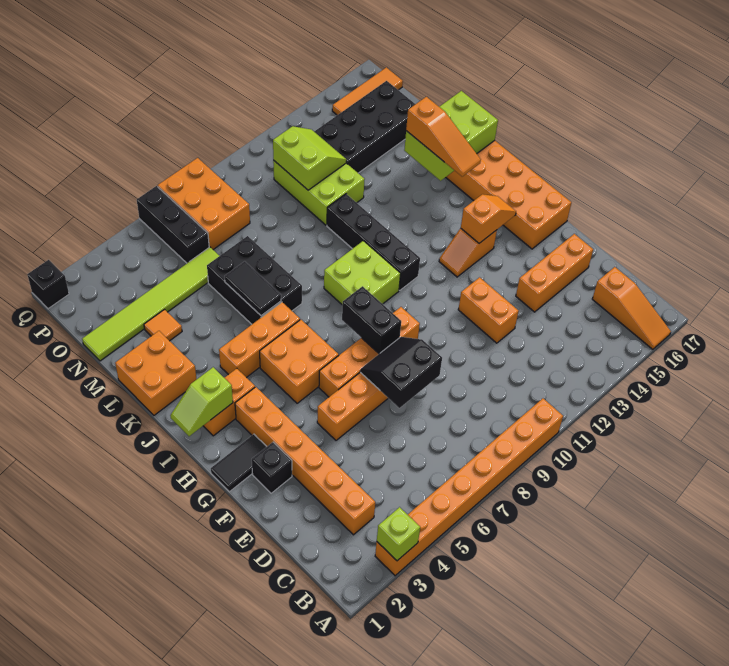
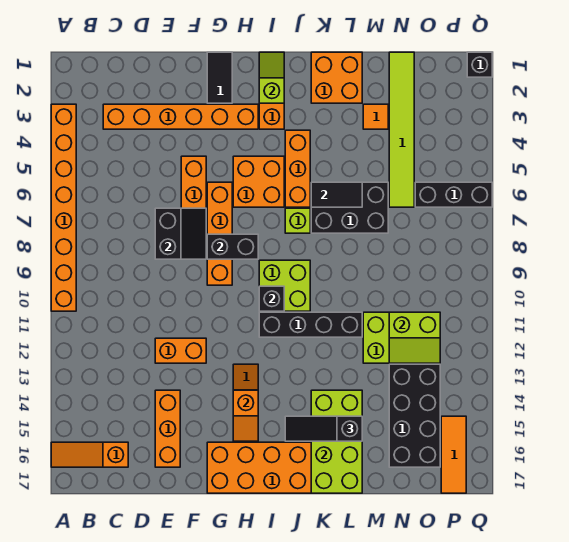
lime 1x1 brick [377,507,420,561] -> lime 1x1 brick moved to [285,208,310,233]
black 1x1 brick [252,442,292,493] -> black 1x1 brick moved to [259,286,284,311]
orange 1x3 slope [406,97,481,176] -> black 1x3 slope [285,416,362,441]
lime 2x3 brick [404,91,498,181] -> lime 2x4 brick [311,390,362,493]
orange 2x3 brick [158,158,250,249] -> none

